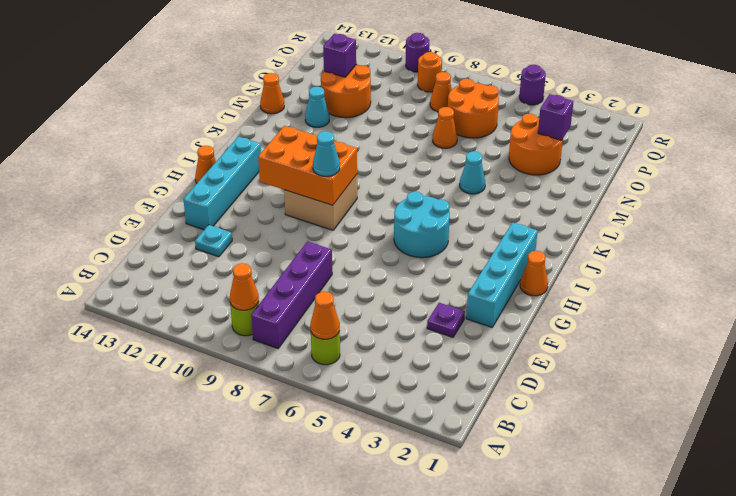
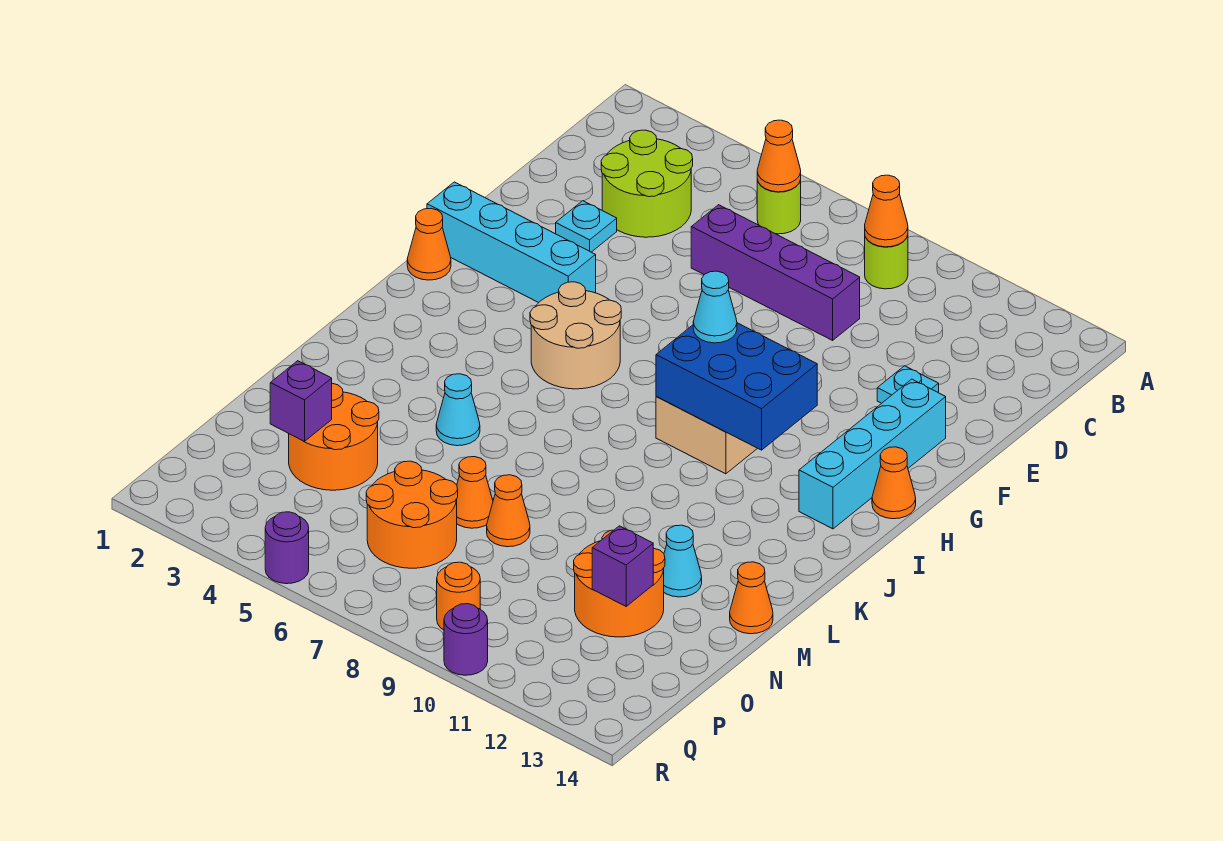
purple 1x4 brick [251,241,332,349] -> purple 1x4 brick turned to [691,205,860,340]
none -> lime 2x2 round brick [601,130,693,237]
purple 1x1 plate [427,303,465,337] -> cyan 1x1 plate [556,201,617,252]
cyan 1x4 brick [466,223,538,327] -> cyan 1x4 brick turned to [427,182,596,303]
cyan 2x2 round brick [394,192,450,258] -> tan 2x2 round brick [530,282,621,389]
orange 2x3 brick [258,126,357,205] -> blue 2x3 brick [656,323,817,450]
orange 1x1 cone [430,72,452,112] -> orange 1x1 cone moved to [487,475,530,547]

